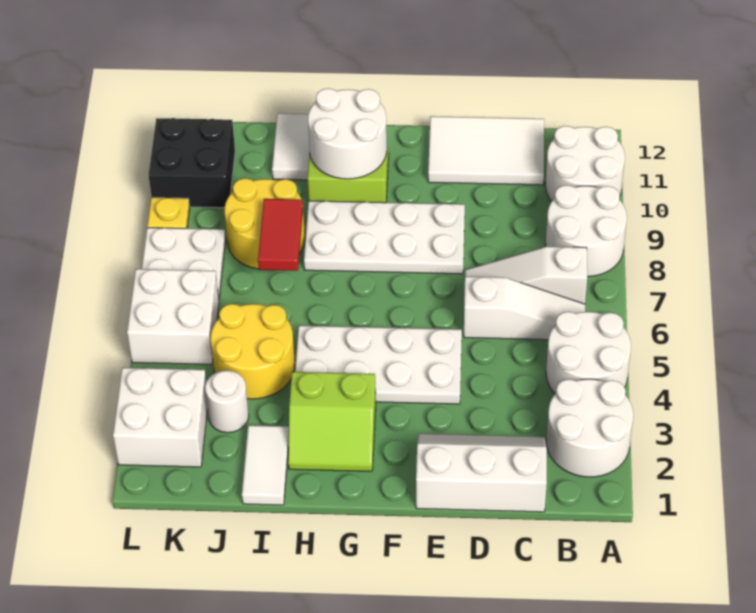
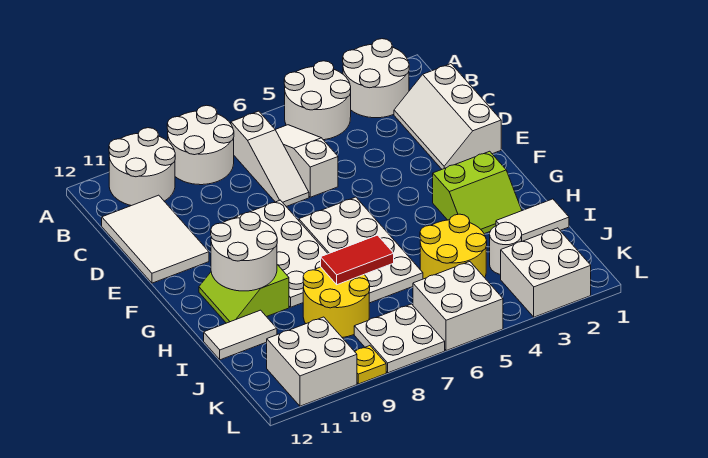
white 2x4 plate [295,326,462,404] -> white 2x4 plate moved to [299,197,423,303]
lime 2x2 slope [288,372,376,471] -> lime 2x2 slope turned to [433,151,522,234]
black 2x2 brick [149,118,235,208] -> white 2x2 brick [267,317,357,406]

